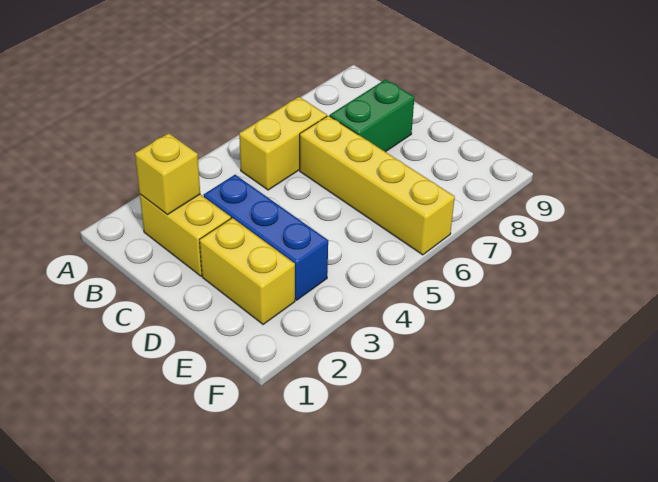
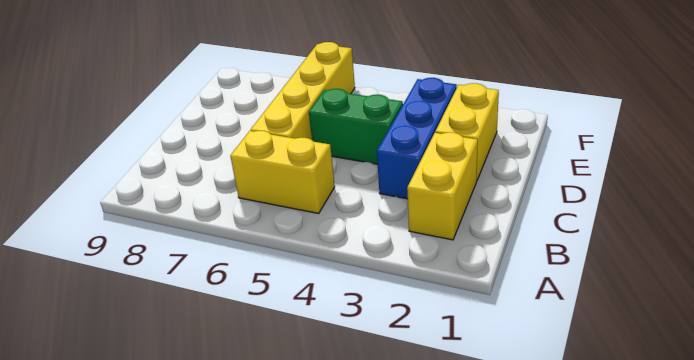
yellow 1x1 brick [135,133,200,215] -> none
green 1x2 brick [330,79,414,152] -> green 1x2 brick moved to [309,89,403,164]

